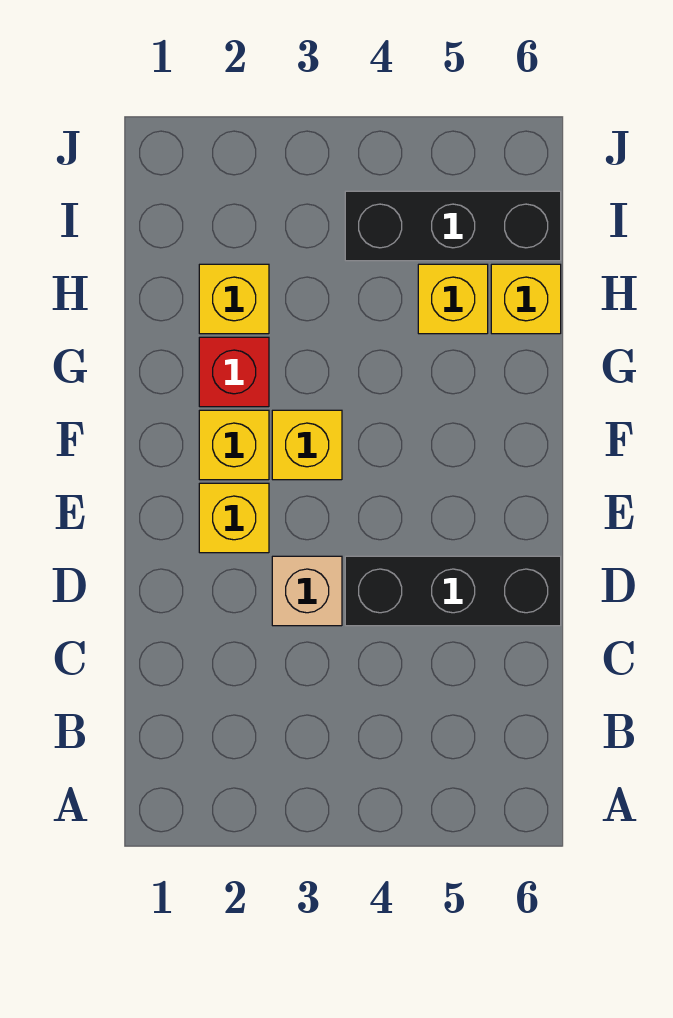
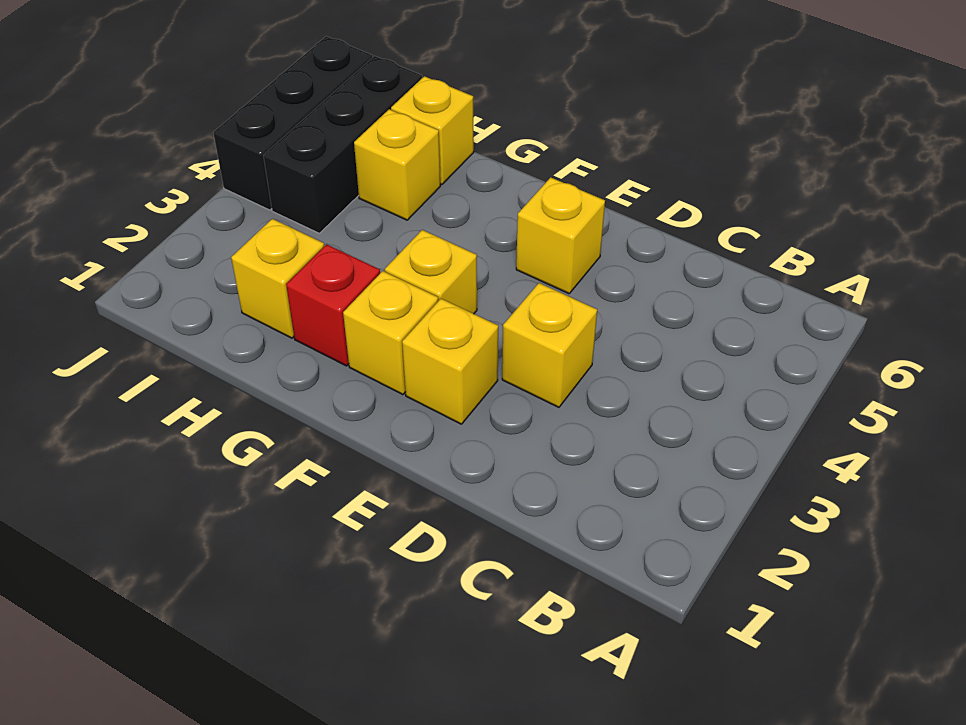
tan 1x1 brick [272,556,342,626] -> yellow 1x1 brick [502,283,597,407]
black 1x3 brick [345,556,561,626] -> black 1x3 brick moved to [213,36,372,210]
none -> yellow 1x1 brick [516,177,605,294]

